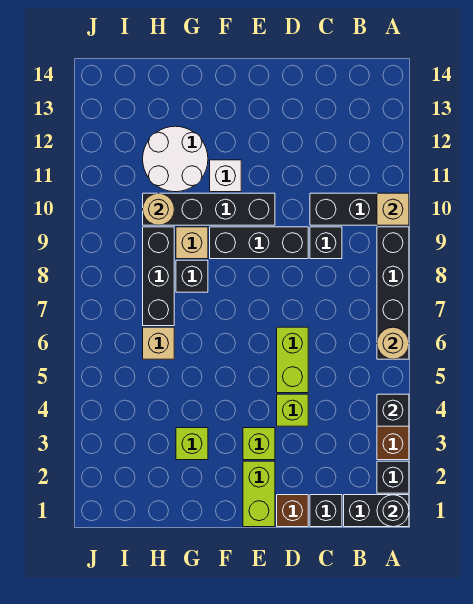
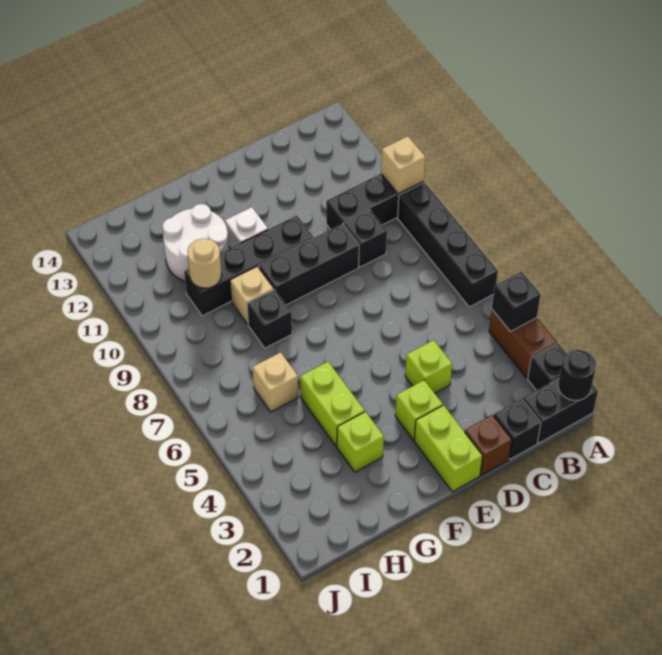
tan 1x1 round brick [377,327,409,359] -> none
lime 1x2 brick [277,327,308,393] -> lime 1x2 brick moved to [300,362,365,447]
black 1x3 brick [143,227,174,326] -> none

